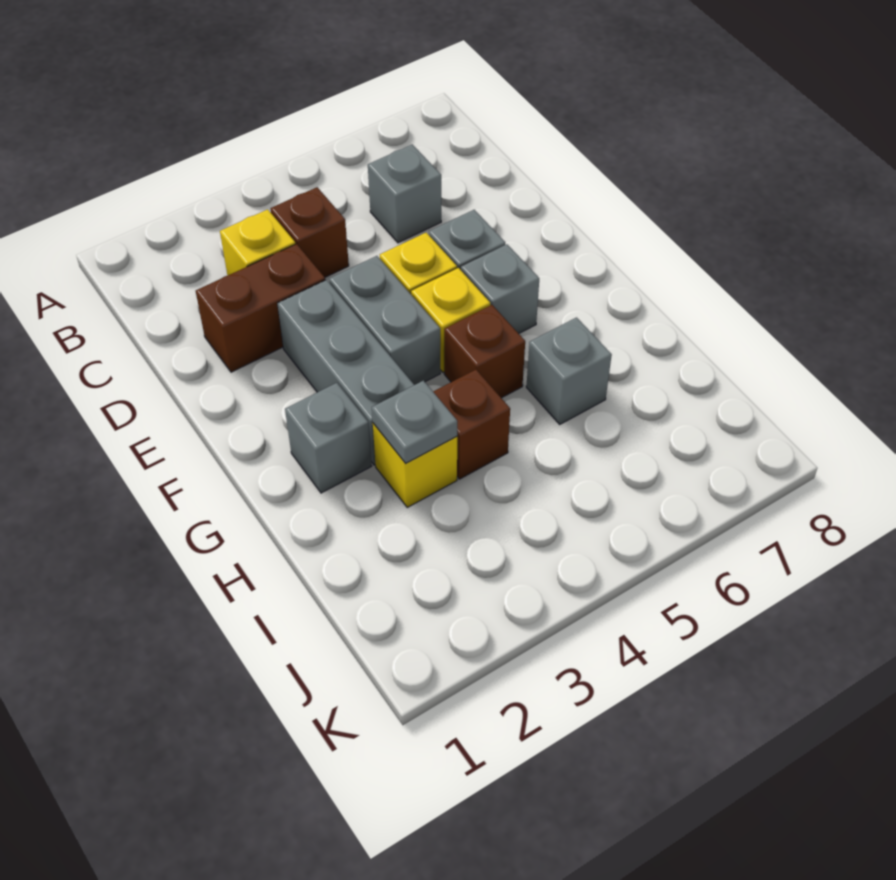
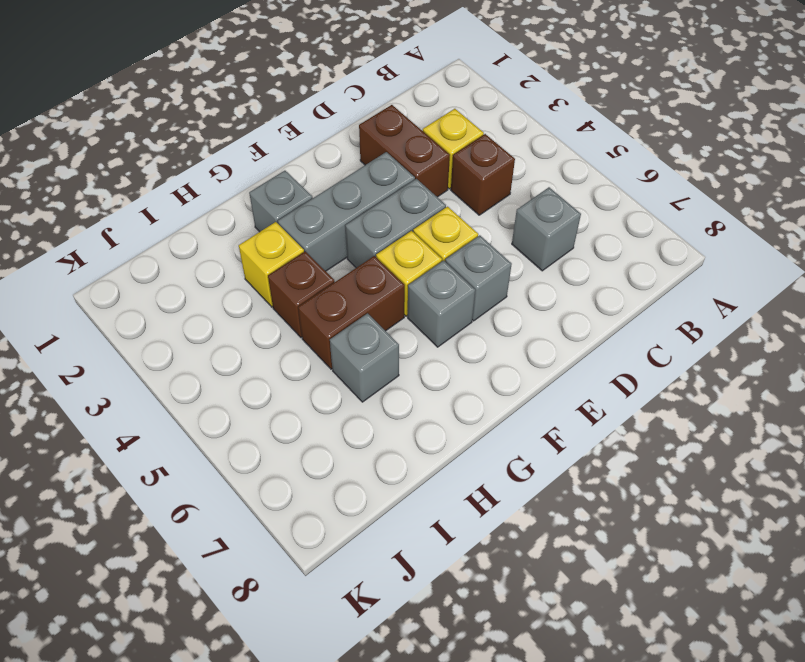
brown 1x1 brick [444,305,525,398] -> brown 1x2 brick [298,256,405,369]
grey 1x1 plate [372,381,457,463] -> none

